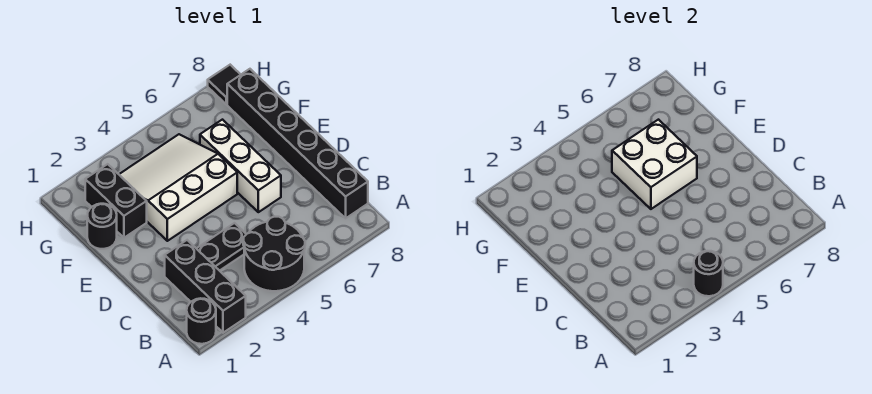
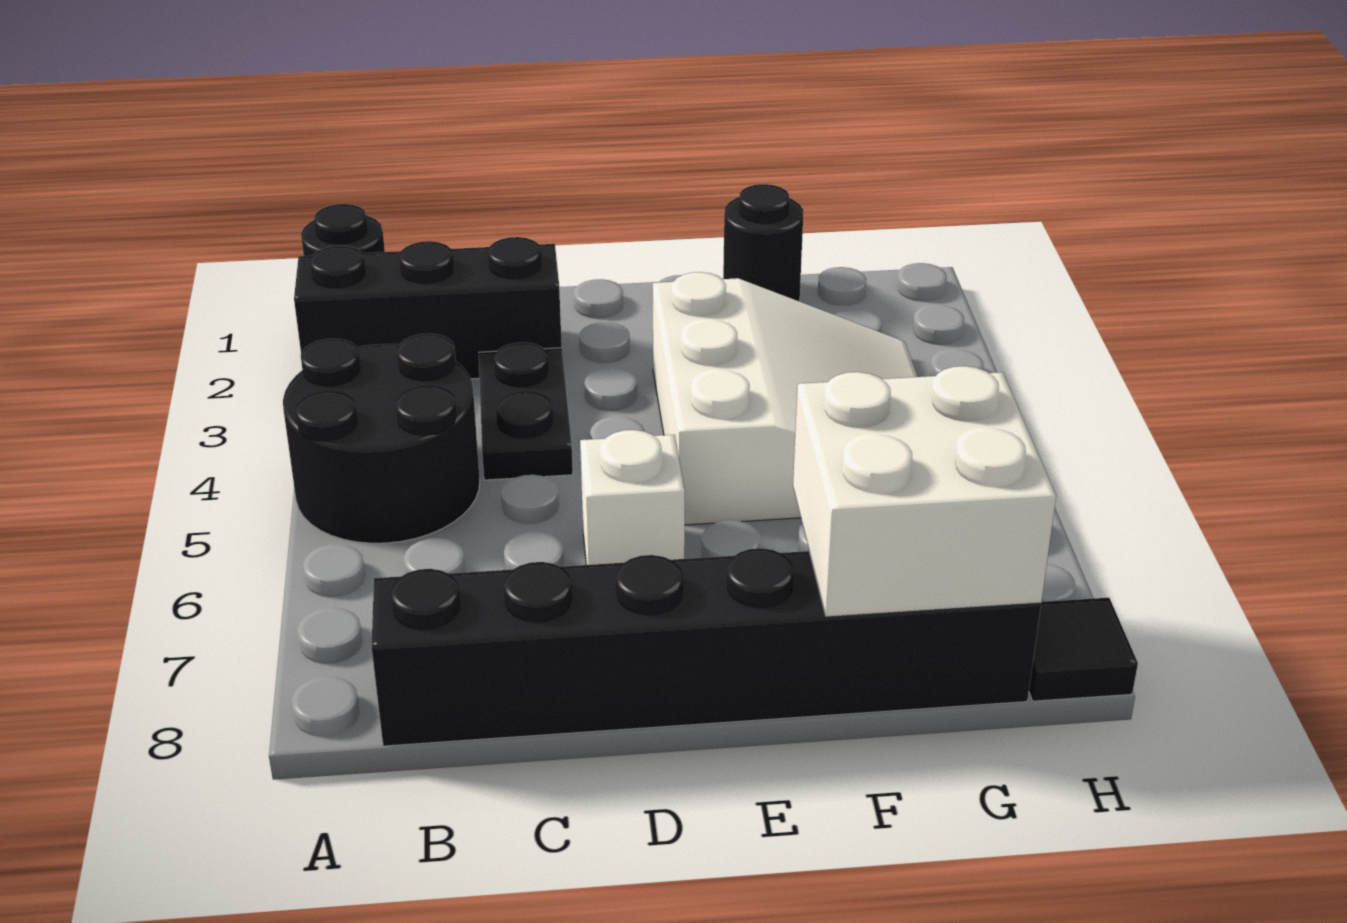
black 1x1 round brick [694,251,723,296] -> none
white 1x3 brick [200,120,281,212] -> white 1x1 brick [580,430,685,565]
white 2x2 brick [612,120,697,209] -> white 2x2 brick moved to [793,366,1056,616]
black 1x2 brick [85,164,147,238] -> none

